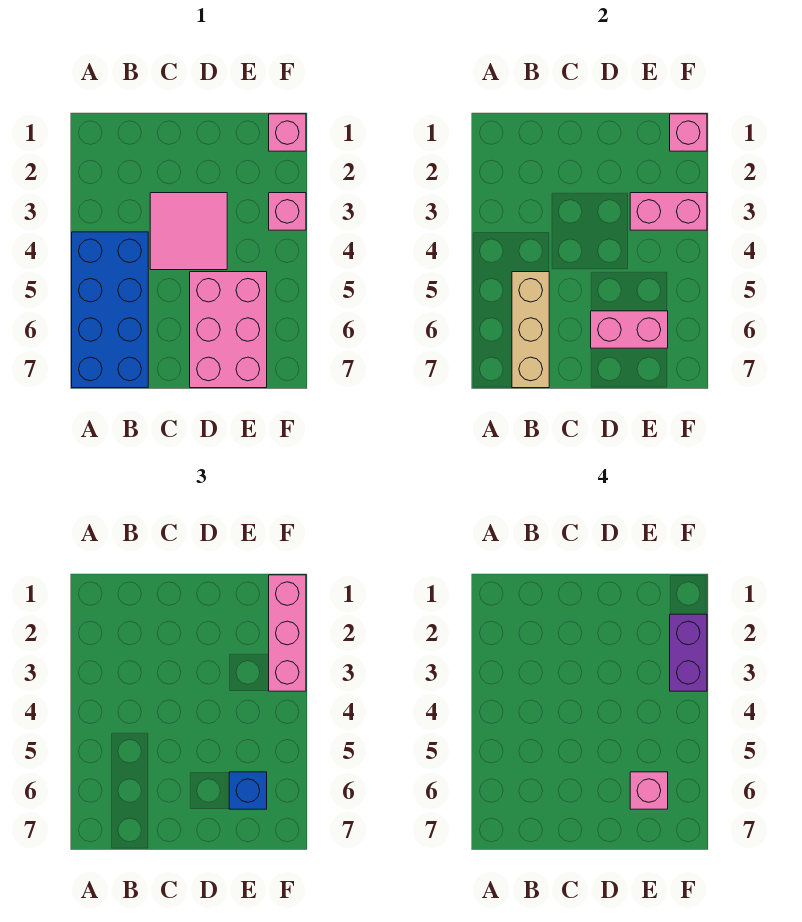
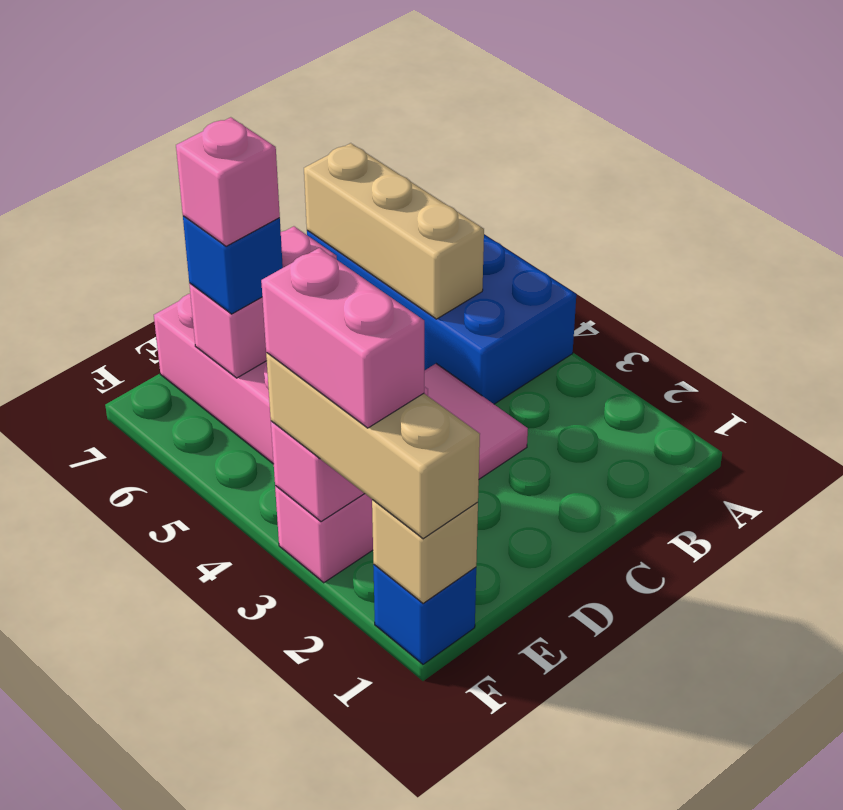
pink 1x1 brick [269,114,306,151] -> blue 1x1 brick [373,565,476,664]
pink 1x1 brick [670,114,707,151] -> tan 1x1 brick [372,500,478,603]
pink 1x3 brick [269,575,306,691] -> tan 1x3 brick [266,353,480,539]
purple 1x2 brick [670,614,707,691] -> pink 1x2 brick [261,248,424,428]

